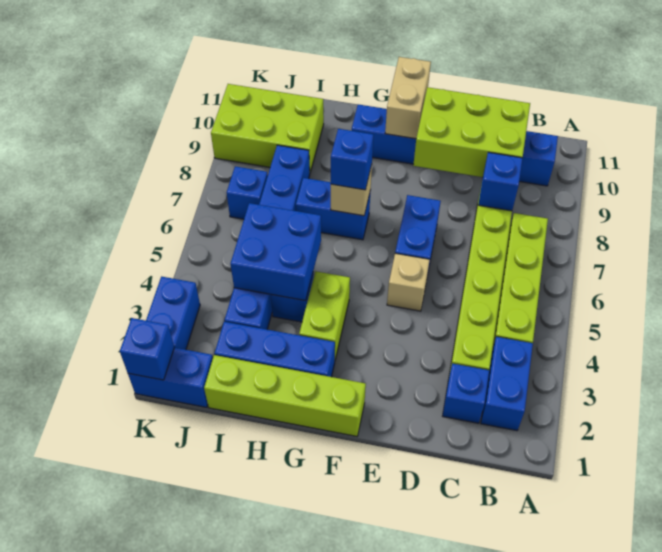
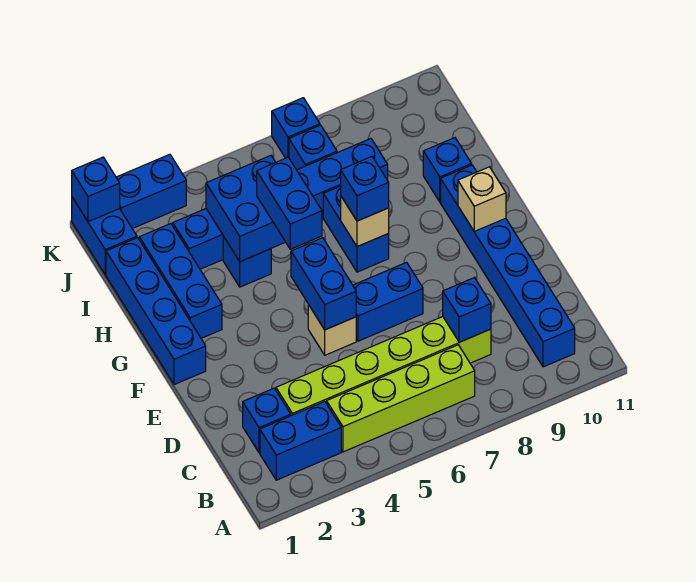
lime 2x3 brick [413,87,530,177] -> none
none -> blue 1x2 brick [291,238,356,330]
lime 1x4 brick [204,355,366,436] -> blue 1x4 brick [106,238,206,385]
tan 1x2 brick [385,57,431,139] -> tan 1x1 brick [458,167,506,232]
lime 1x2 brick [299,271,350,360] -> none
none -> blue 1x2 brick [257,157,322,249]
none -> blue 1x1 brick [423,138,472,202]
lime 2x3 brick [211,84,324,172] -> none
none -> blue 1x1 brick [272,98,320,158]

